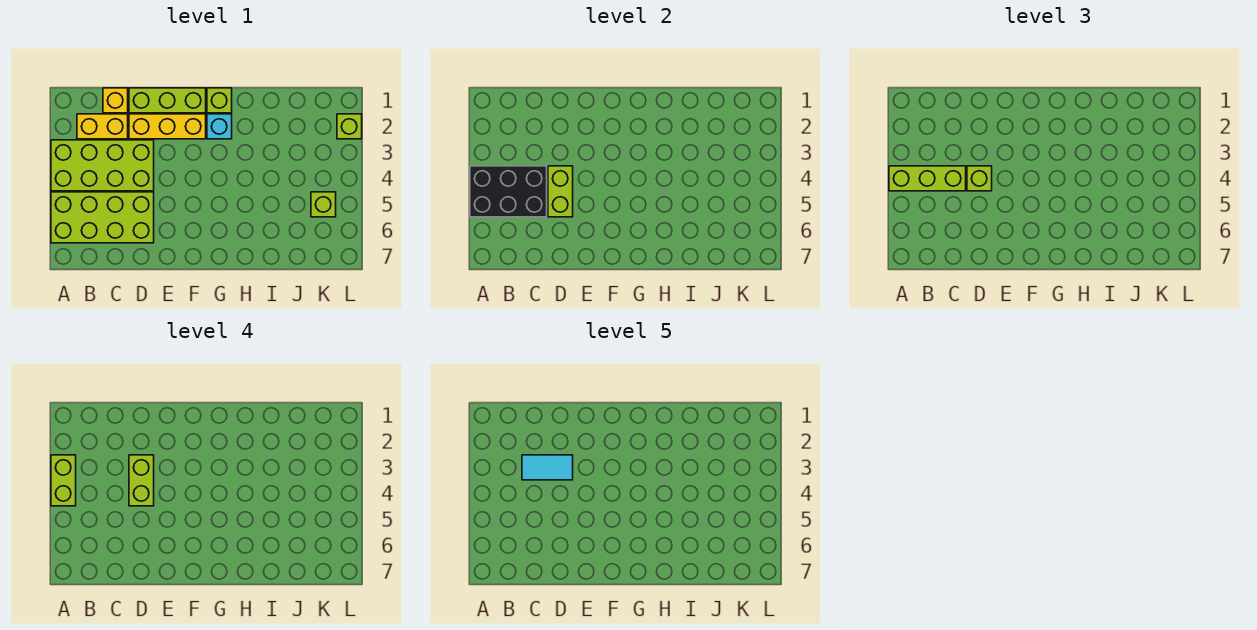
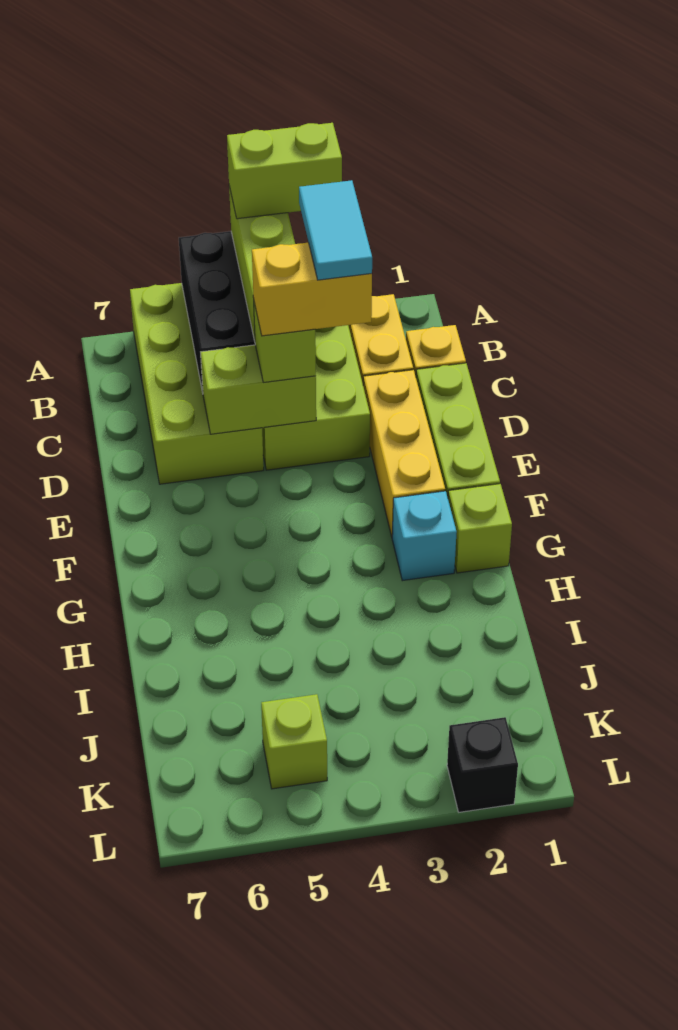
lime 1x2 brick [129,455,154,506] -> yellow 1x2 brick [252,242,372,336]
lime 1x1 brick [337,114,362,139] -> black 1x1 brick [447,717,518,812]

